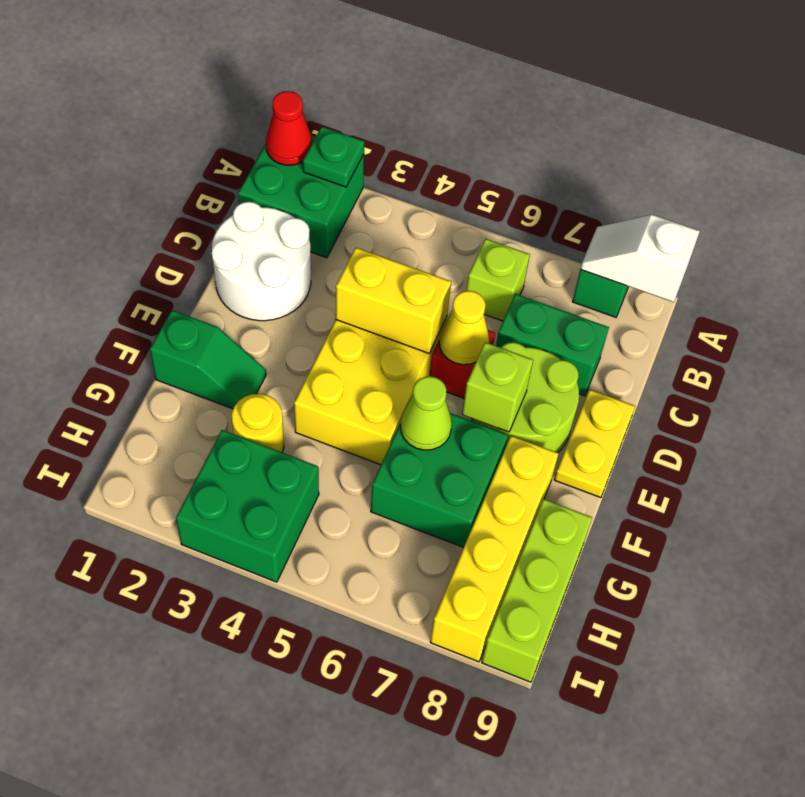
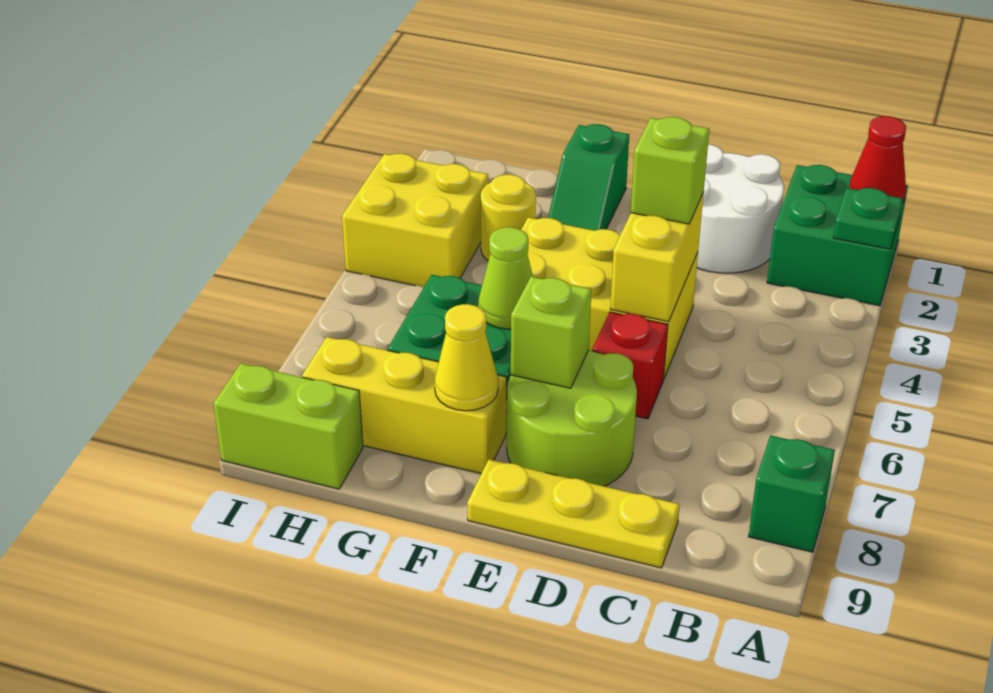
white 1x2 slope [581,215,700,302] -> none
lime 1x1 brick [466,239,530,321] -> lime 1x1 brick moved to [631,117,709,224]
green 1x2 brick [496,294,609,396] -> none
yellow 1x1 cone [439,291,489,365] -> yellow 1x1 cone moved to [435,304,498,411]
yellow 1x2 plate [554,389,635,498] -> yellow 1x3 plate [467,459,680,568]
yellow 1x4 brick [430,436,559,662] -> yellow 1x3 brick [302,337,507,473]
lime 1x3 brick [482,499,592,682] -> lime 1x2 brick [213,363,363,489]
green 2x2 brick [176,430,319,582] -> yellow 2x2 brick [342,154,488,287]

